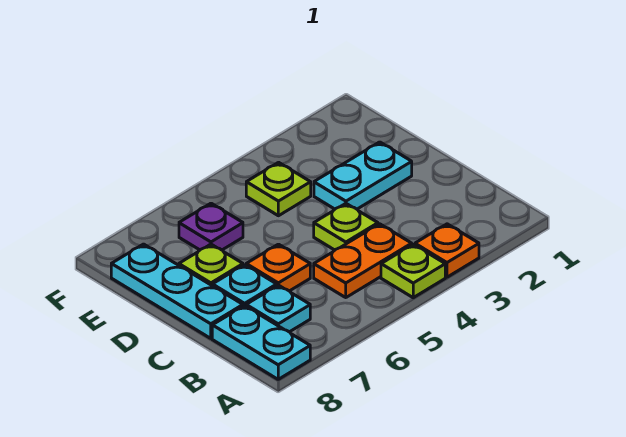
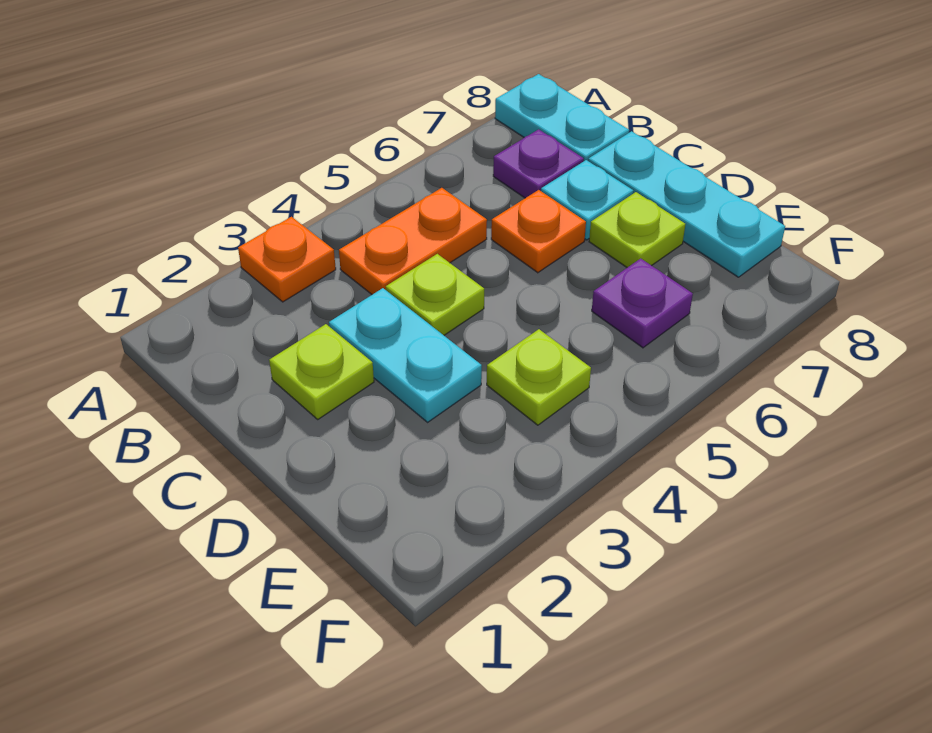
lime 1x1 plate [381,244,445,298] -> lime 1x1 plate moved to [269,324,374,419]
cyan 1x1 plate [246,285,310,332] -> purple 1x1 plate [493,129,584,198]
cyan 1x2 plate [314,142,412,209] -> cyan 1x2 plate turned to [329,288,482,422]

